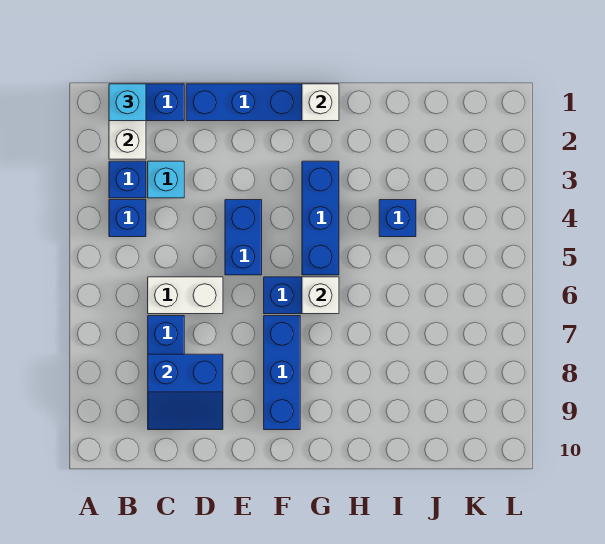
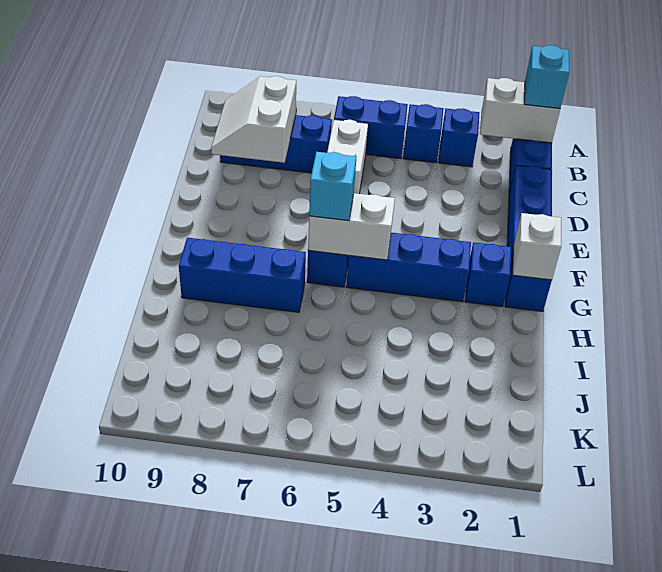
cyan 1x1 brick [148,161,184,198] -> cyan 1x1 brick moved to [309,152,356,221]
blue 2x2 slope [148,354,223,430] -> white 2x2 slope [211,76,296,163]
blue 1x2 brick [225,200,262,275] -> blue 1x2 brick moved to [334,96,408,159]
blue 1x3 brick [264,316,300,430] -> blue 1x3 brick moved to [179,238,306,312]
white 1x1 brick [302,277,339,314] -> white 1x2 brick [308,193,395,260]
blue 1x1 brick [379,200,416,237] -> blue 1x1 brick moved to [465,242,511,307]

